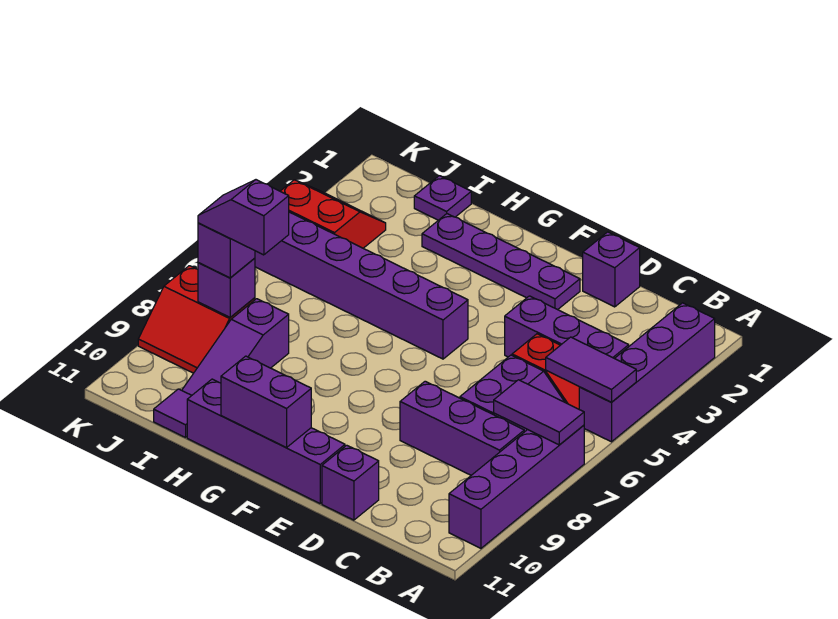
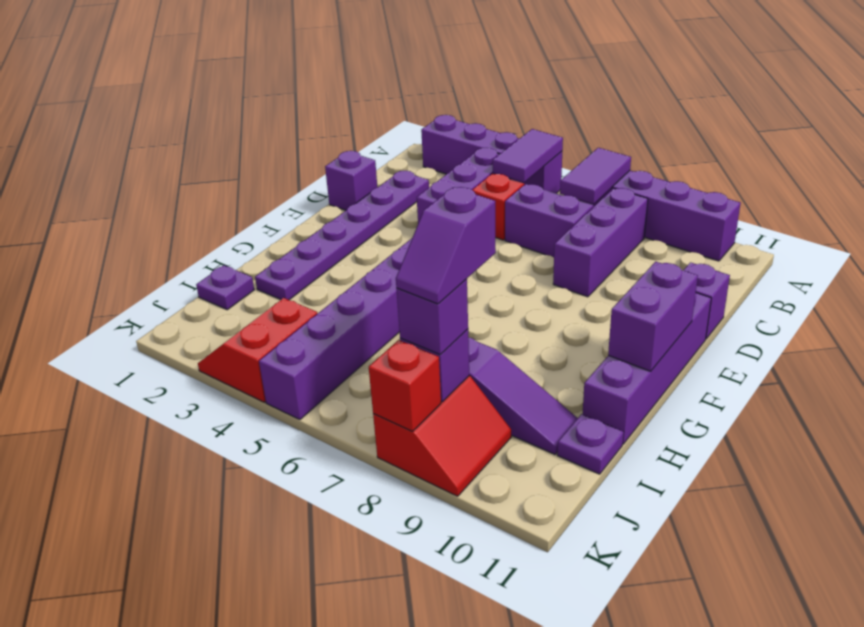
purple 1x4 plate [422,214,580,310] -> purple 1x6 plate [255,171,429,300]
purple 1x1 tile [154,389,192,437] -> purple 1x1 plate [557,414,624,474]
none -> red 1x1 brick [369,340,441,431]

